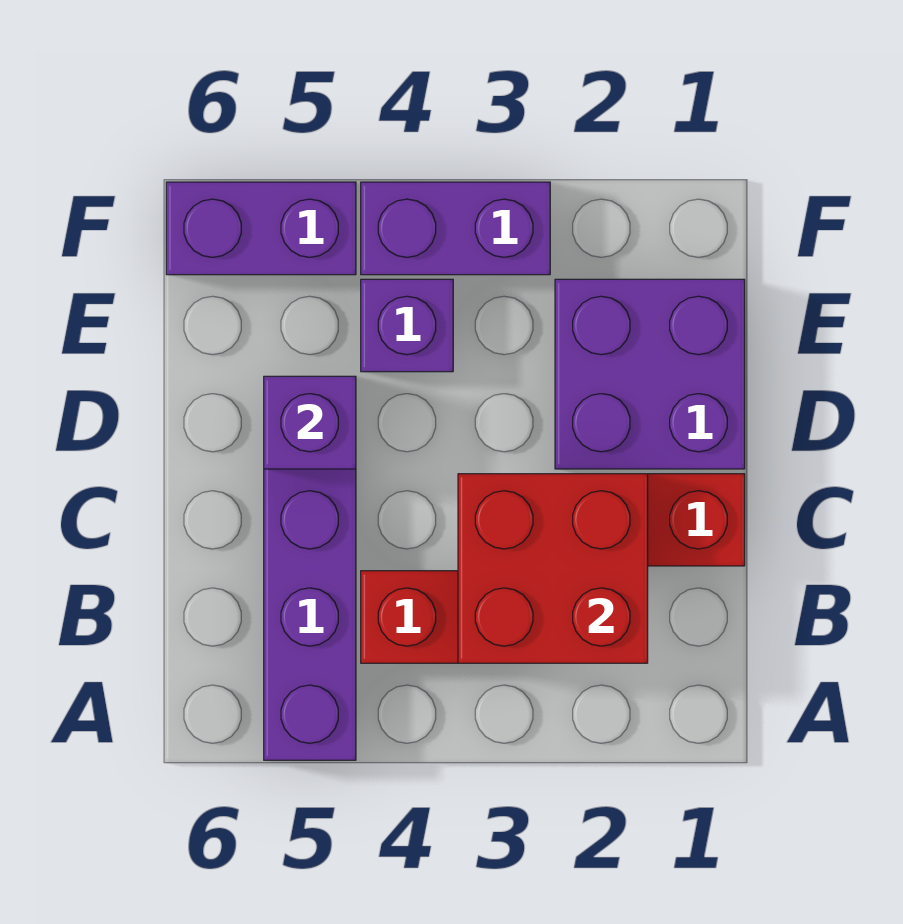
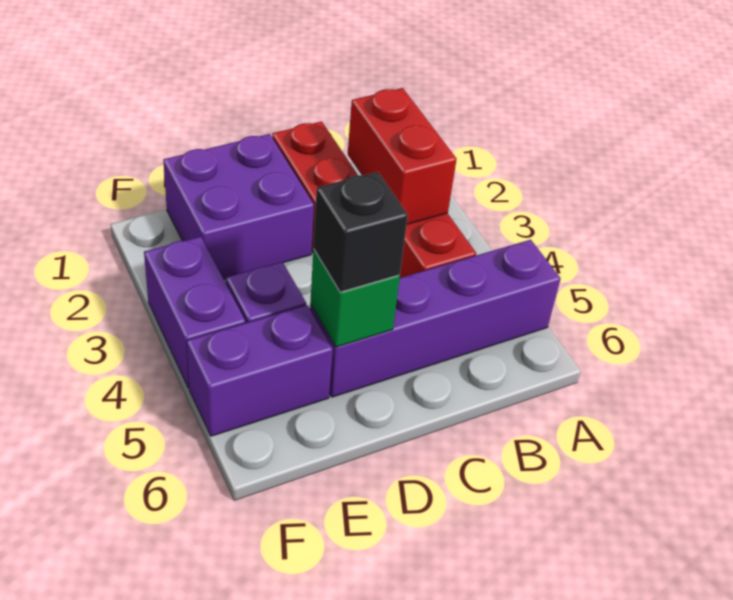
red 2x2 brick [458,474,648,663] -> red 1x2 brick [348,88,457,224]
purple 1x1 brick [264,376,356,469] -> green 1x1 brick [310,249,400,347]
none -> black 1x1 brick [313,172,408,292]
purple 1x2 brick [166,182,356,275] -> purple 1x2 brick turned to [187,305,333,436]

